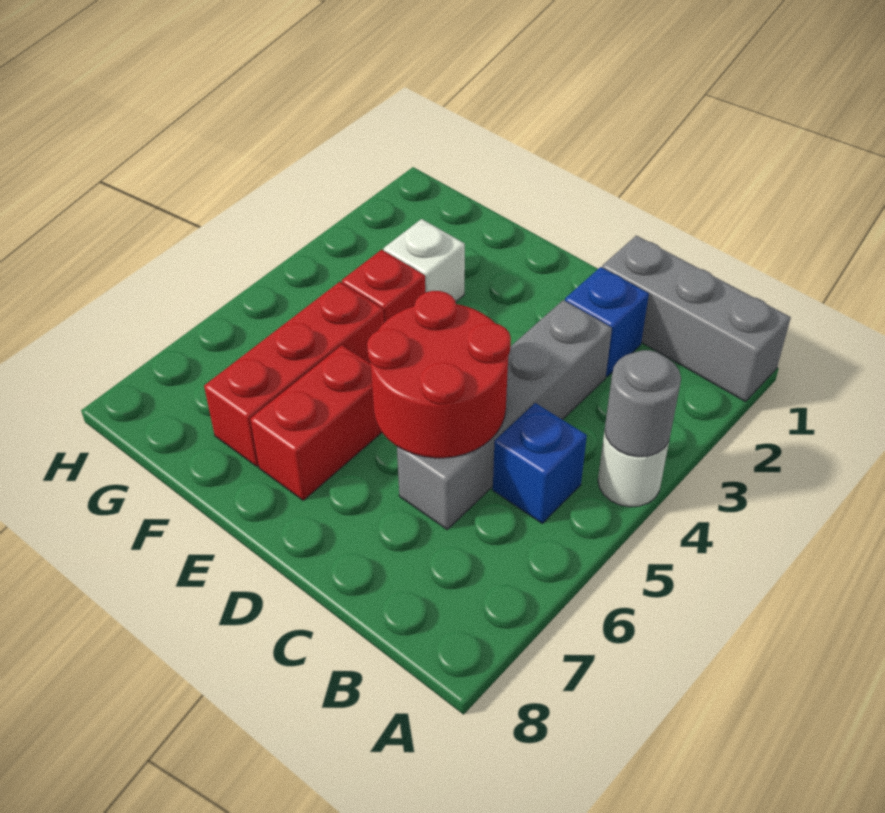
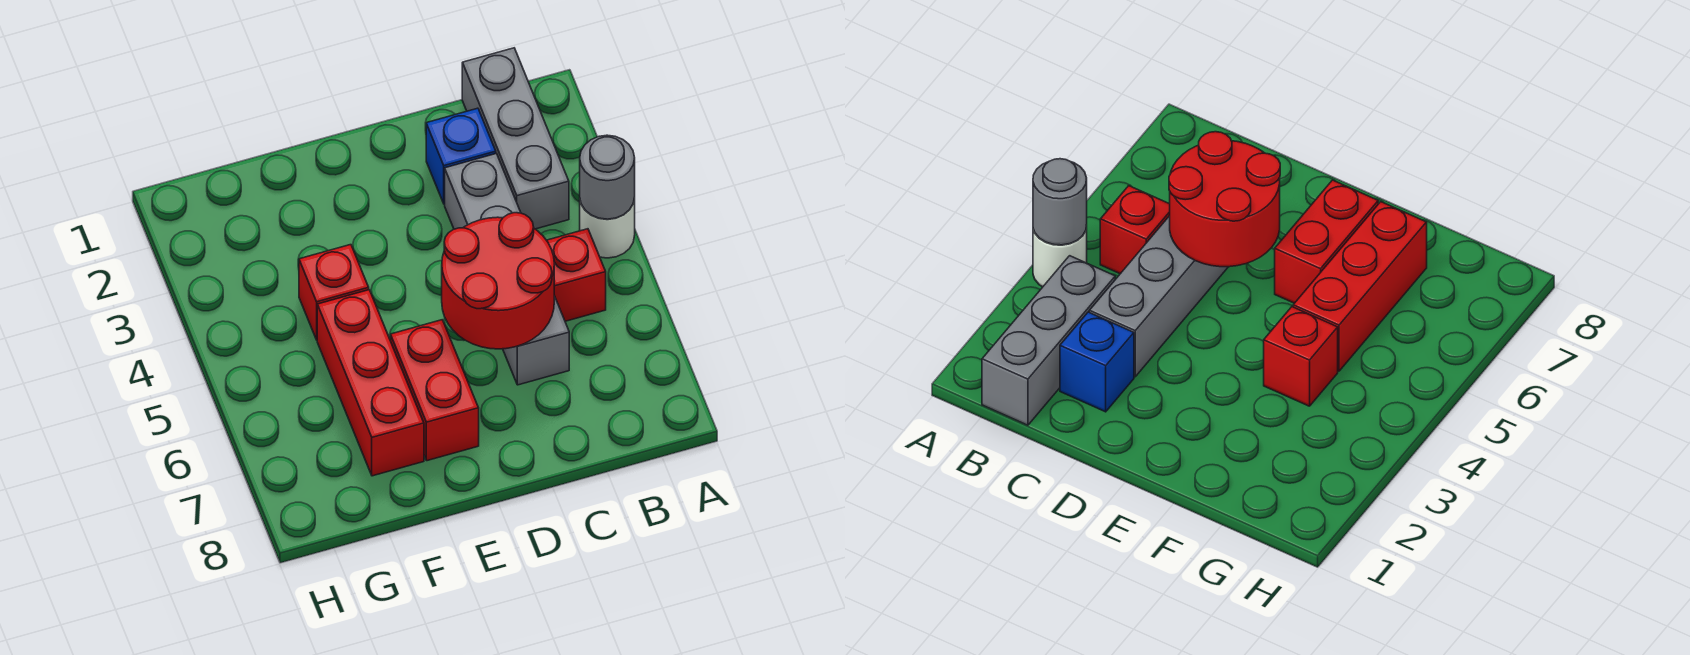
grey 1x3 brick [602,235,791,402] -> grey 1x3 brick turned to [462,48,569,229]
blue 1x1 brick [493,403,587,523] -> red 1x1 brick [547,229,606,321]
white 1x1 brick [384,219,465,302] -> none

